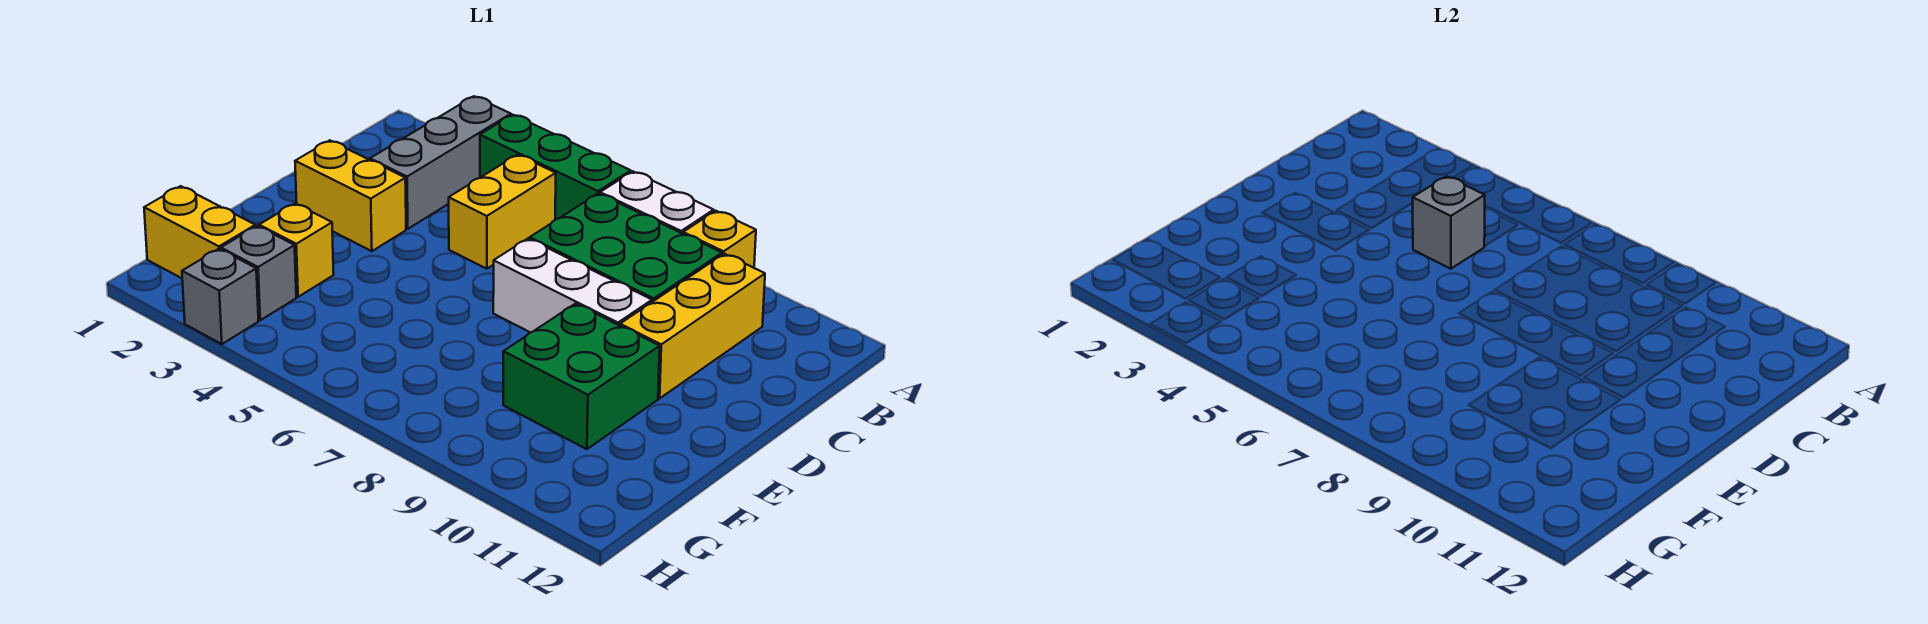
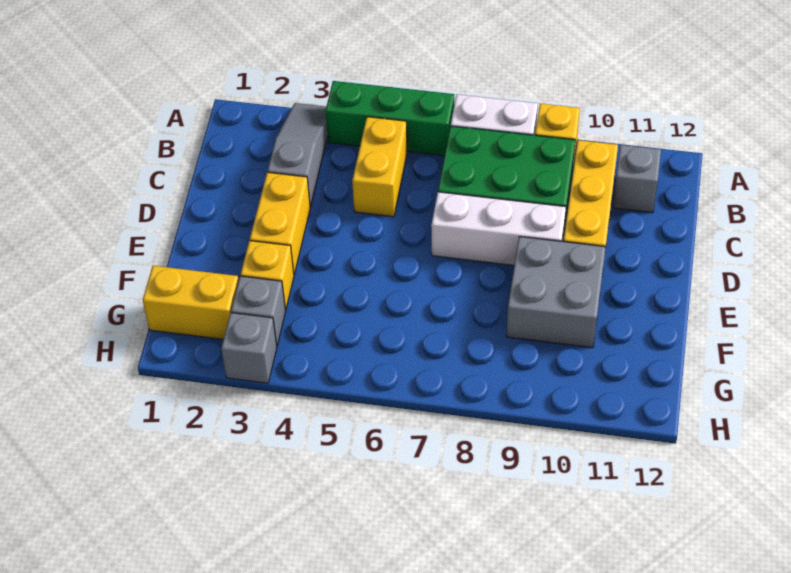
grey 1x3 brick [370,96,511,229] -> grey 1x3 slope [267,103,328,207]
grey 1x1 brick [1413,176,1485,269] -> grey 1x1 brick moved to [613,145,661,213]
yellow 1x2 brick [295,140,406,251] -> yellow 1x2 brick turned to [250,172,310,274]
green 2x2 brick [503,304,660,449] -> grey 2x2 brick [507,237,606,348]

